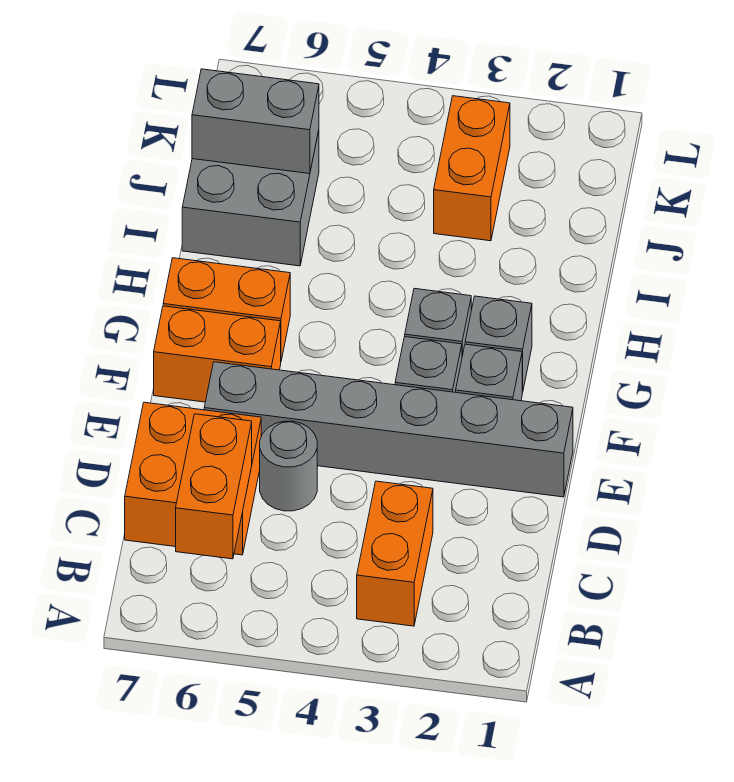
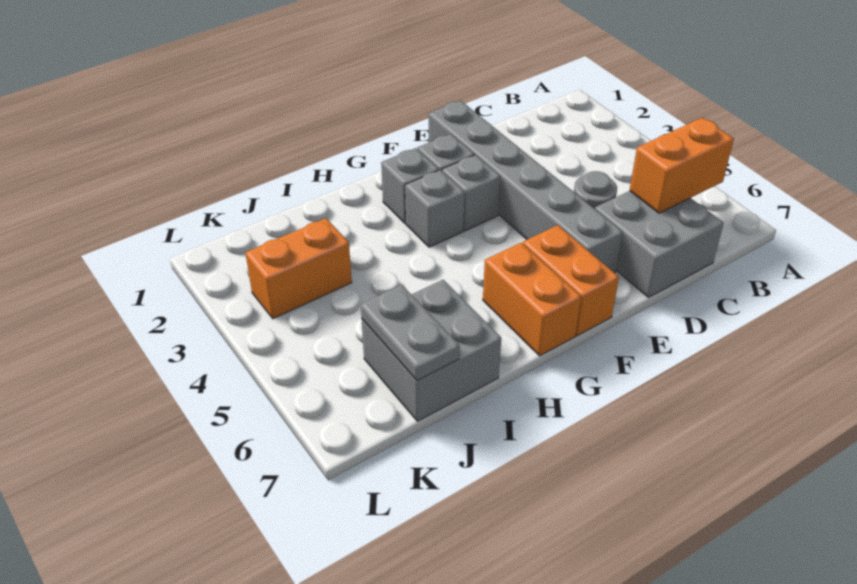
orange 1x2 brick [357,481,433,626] -> none
orange 2x2 brick [125,402,261,555] -> grey 2x2 brick [595,191,724,297]
grey 1x2 brick [192,69,319,174] -> grey 1x2 plate [361,285,459,381]

